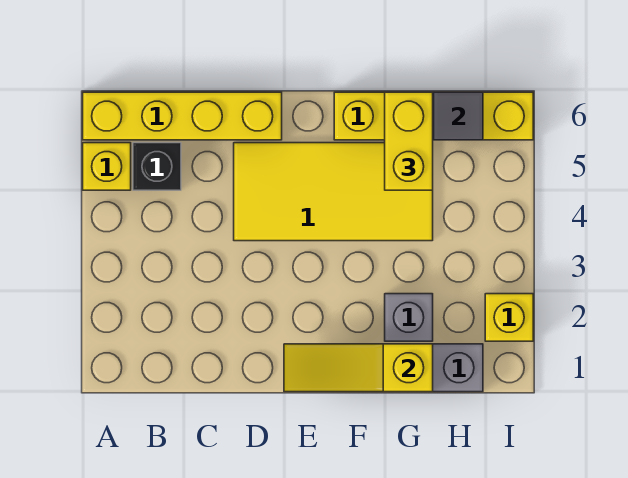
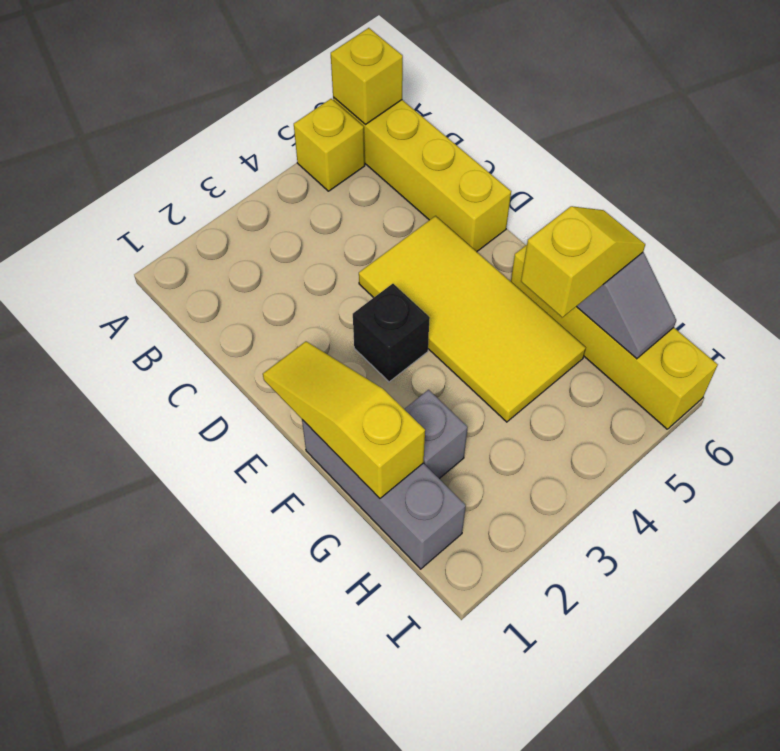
black 1x1 brick [133,143,181,190] -> black 1x1 brick moved to [353,284,430,382]
yellow 1x2 brick [385,92,433,190] -> yellow 1x2 slope [521,206,645,317]
yellow 1x1 brick [485,294,533,341] -> yellow 1x1 brick moved to [331,28,403,125]

